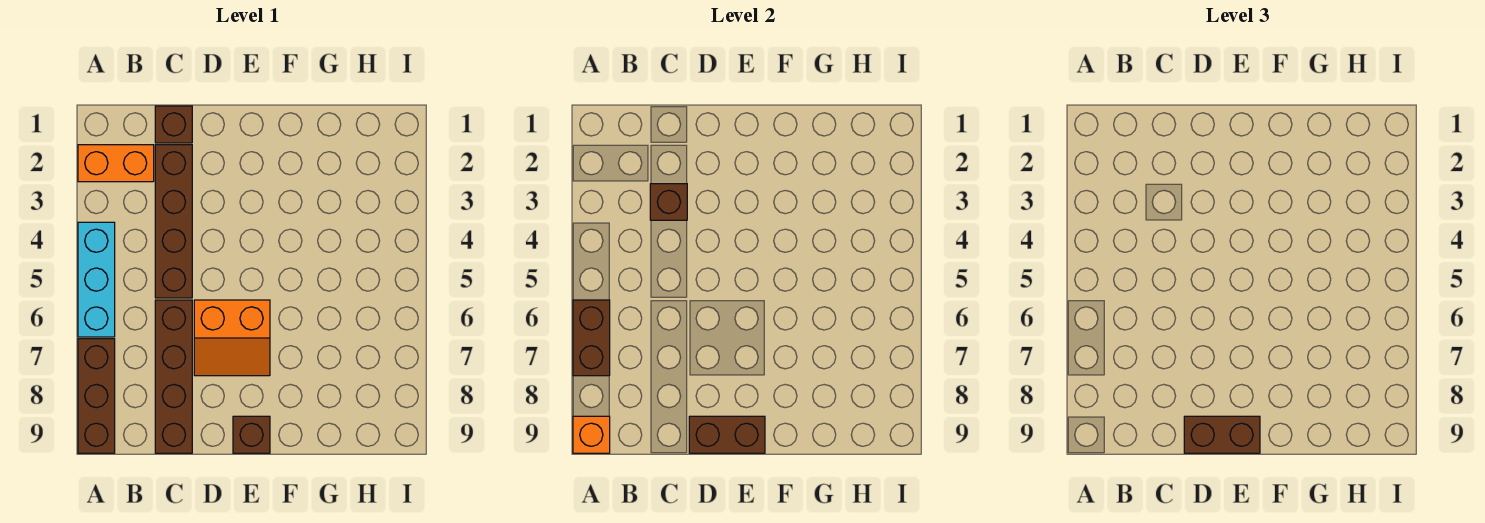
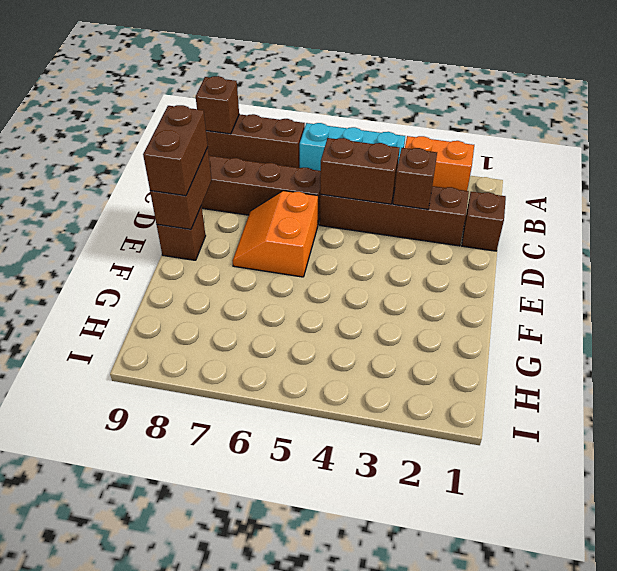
orange 1x2 brick [78,145,154,182] -> orange 1x2 brick turned to [405,136,474,191]
brown 1x2 brick [573,300,610,376] -> brown 1x2 brick moved to [320,138,400,204]
orange 1x1 brick [573,416,610,453] -> brown 1x1 brick [196,76,239,134]

